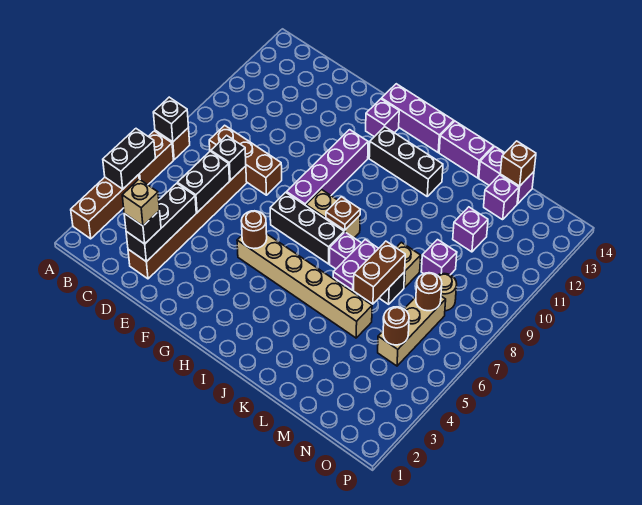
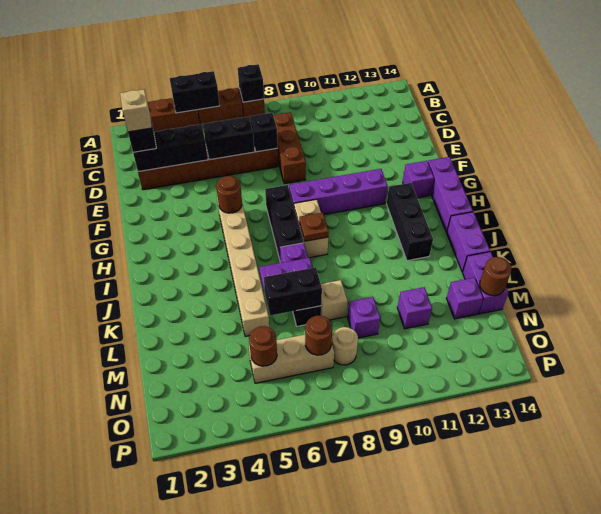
brown 1x2 brick [354,241,405,304] -> black 1x2 brick [264,267,322,316]
brown 1x1 brick [500,141,536,186] -> brown 1x1 round brick [480,257,512,296]

